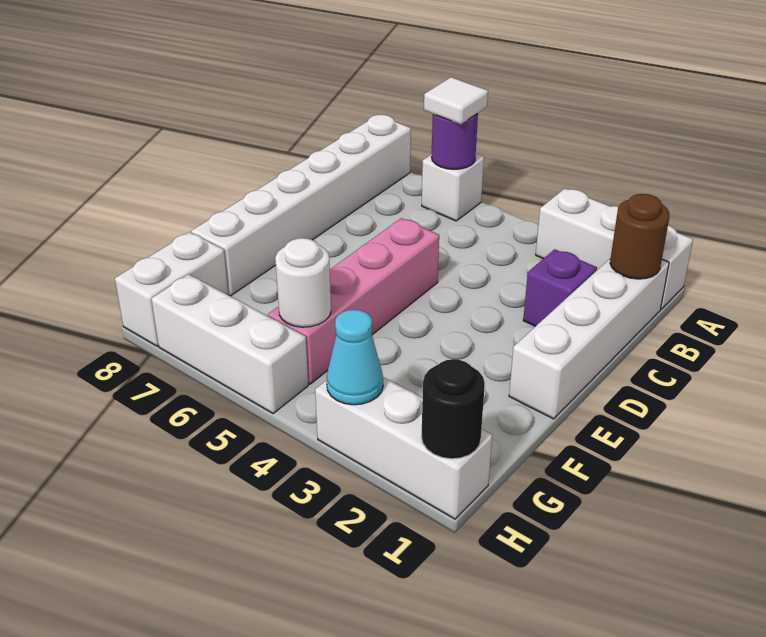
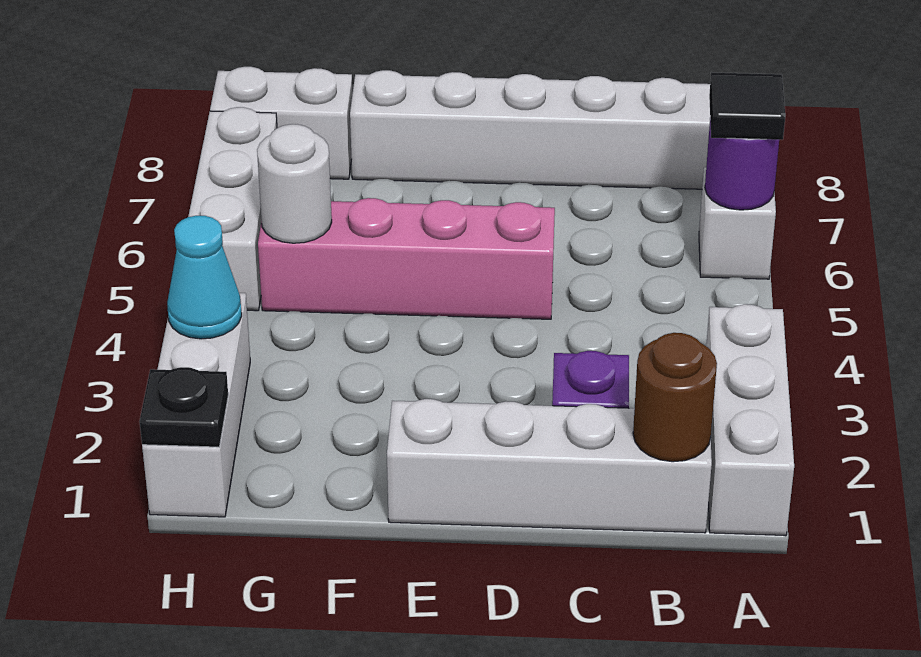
white 1x1 tile [424,77,488,124] -> black 1x1 tile [709,72,785,140]
black 1x1 round brick [422,359,485,459] -> black 1x1 plate [140,367,228,447]

